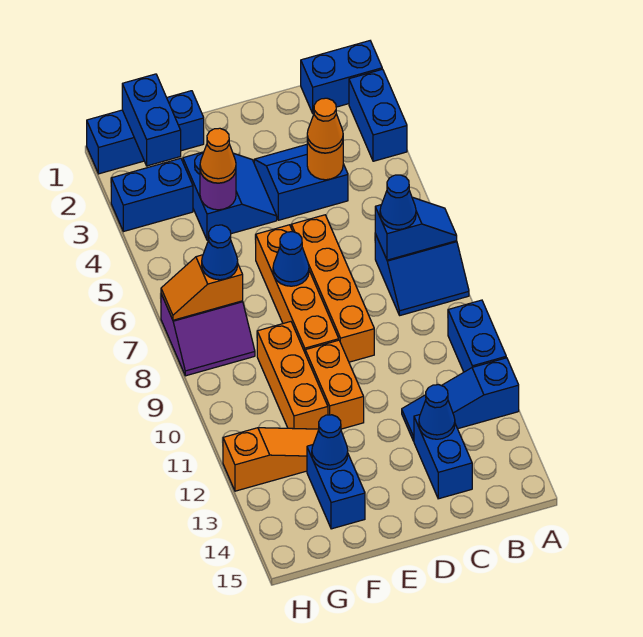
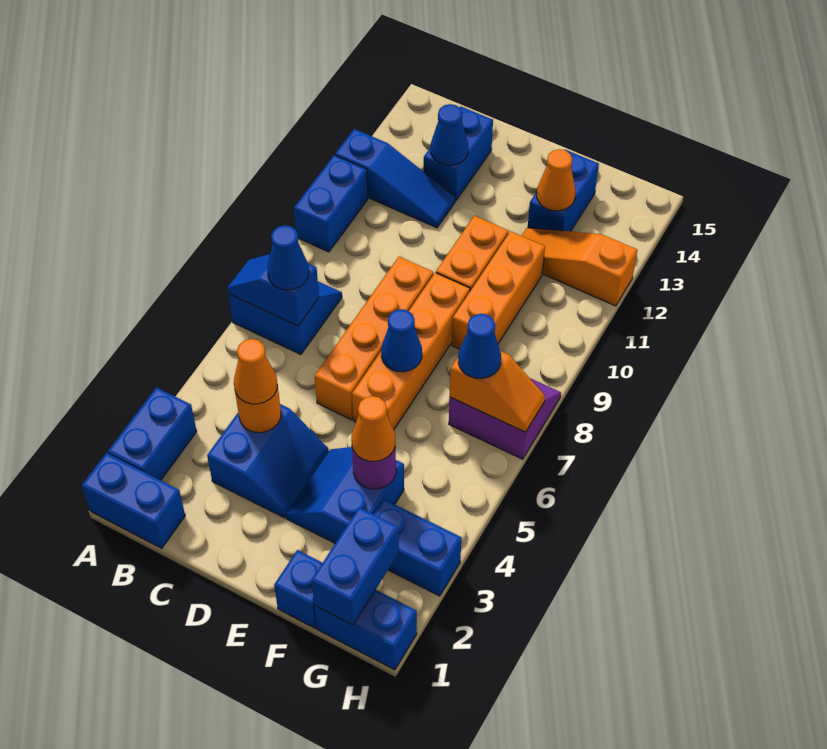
blue 2x2 slope [254,145,348,220] -> blue 2x2 slope turned to [207,404,329,518]
blue 1x1 cone [312,415,348,469] -> orange 1x1 cone [537,149,575,211]

